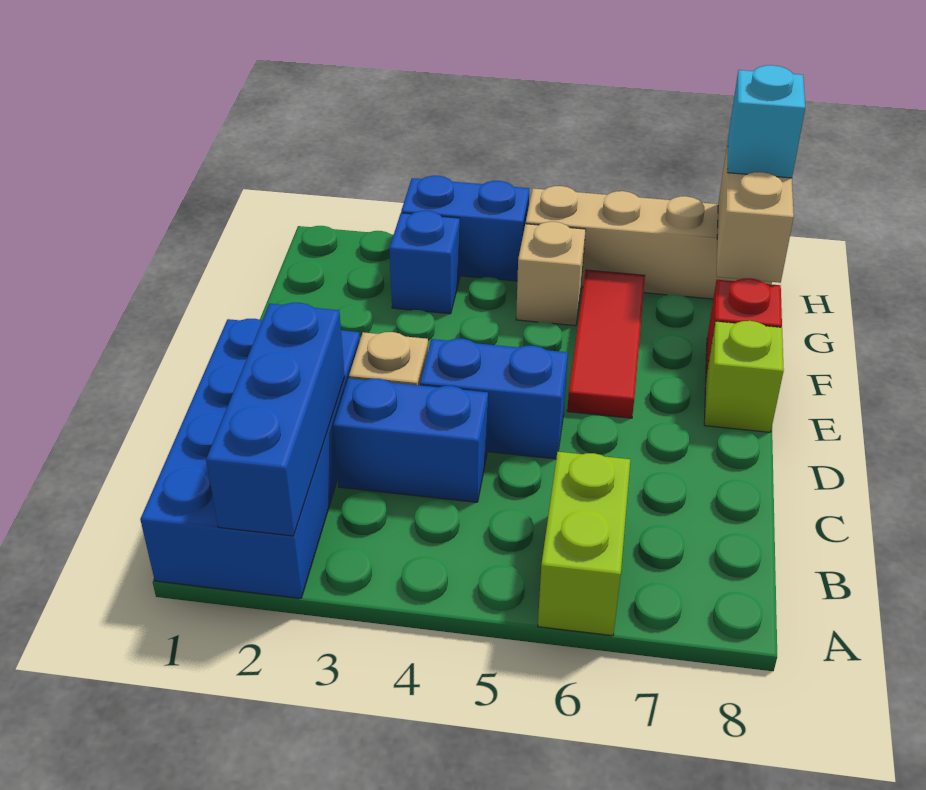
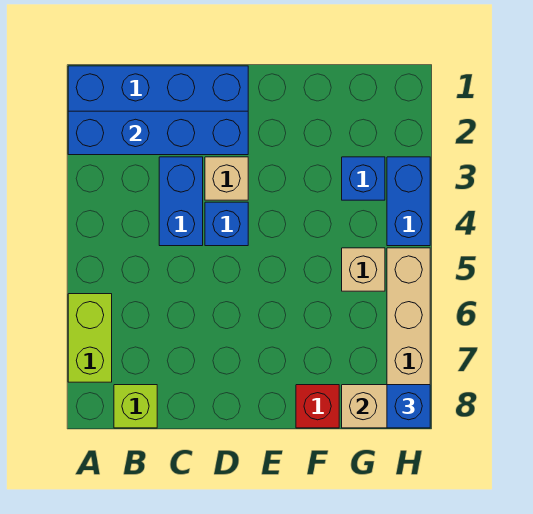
blue 1x3 brick [206,303,345,536] -> blue 1x4 brick [68,111,248,155]
lime 1x2 brick [538,452,630,636] -> lime 1x2 brick turned to [68,294,112,382]
blue 1x2 brick [420,339,568,459] -> blue 1x1 brick [205,202,248,246]
red 1x3 tile [567,270,645,418] -> none
lime 1x1 brick [704,321,784,432] -> lime 1x1 brick moved to [114,385,157,428]
cyan 1x1 brick [727,65,805,178] -> blue 1x1 brick [387,385,430,428]

